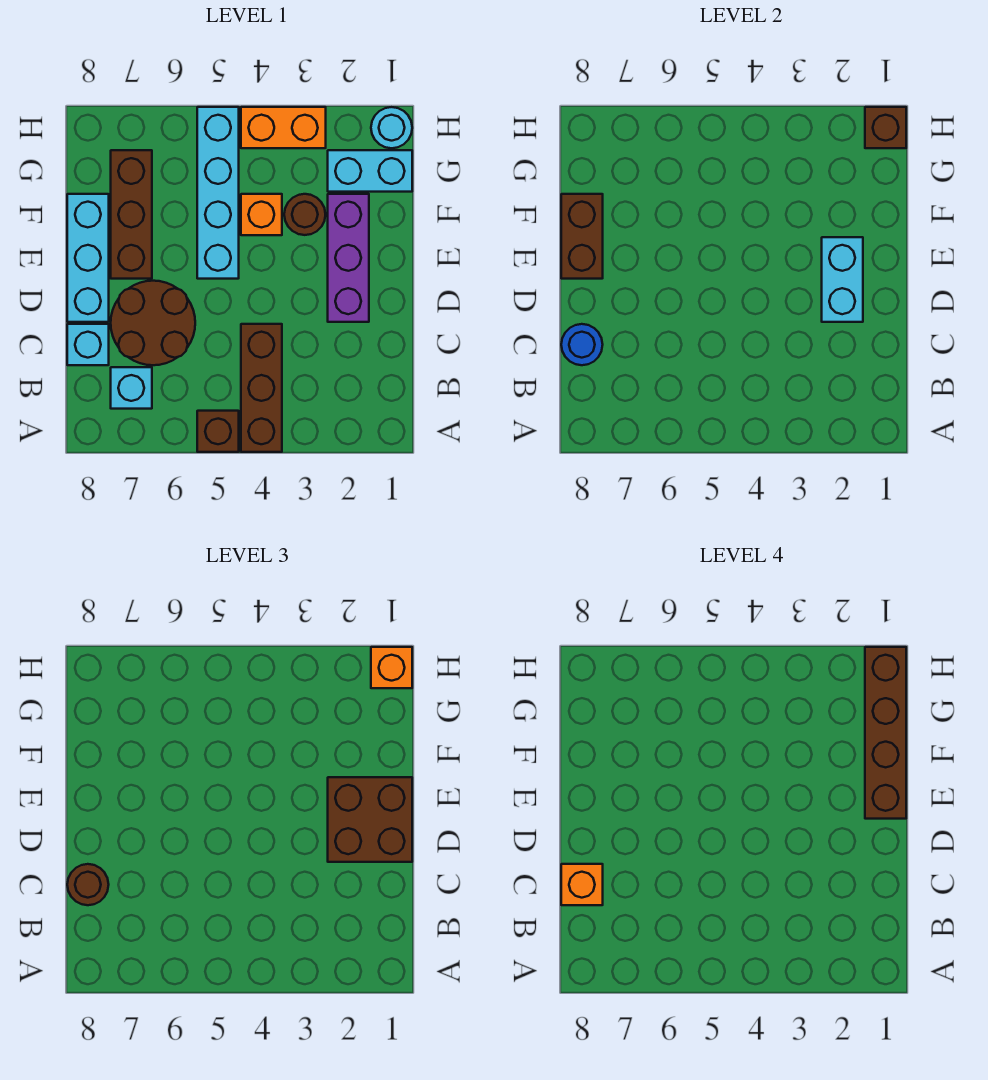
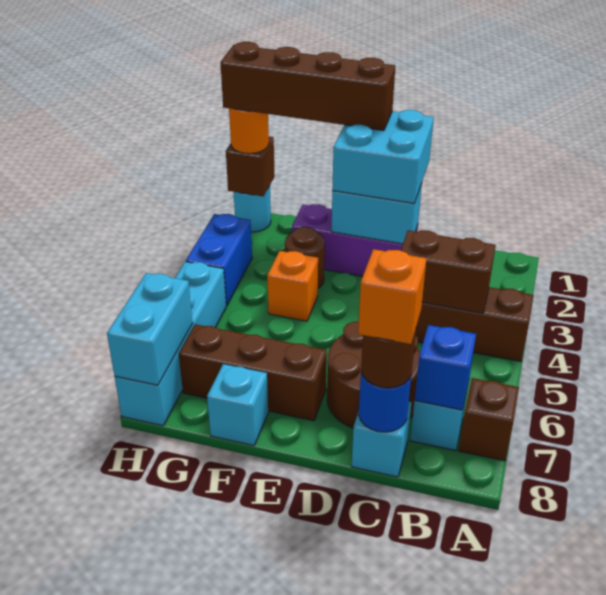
brown 1x1 brick [197,411,239,452] -> brown 1x1 brick moved to [459,378,519,461]
none -> blue 1x1 brick [415,325,476,410]
brown 2x2 brick [328,777,412,862] -> cyan 2x2 brick [332,110,434,203]
cyan 1x3 brick [67,194,109,322] -> cyan 1x1 brick [207,364,268,446]
cyan 1x4 brick [197,107,239,279] -> cyan 1x4 brick turned to [115,262,226,426]
brown 1x2 brick [561,194,603,279] -> brown 1x2 brick moved to [401,230,496,313]
cyan 1x2 brick [328,150,412,192] -> cyan 1x2 brick moved to [107,273,193,385]
orange 1x1 brick [371,647,412,688] -> orange 1x1 round brick [229,108,269,154]
orange 1x2 brick [241,107,326,148] -> blue 1x2 brick [186,214,252,306]

